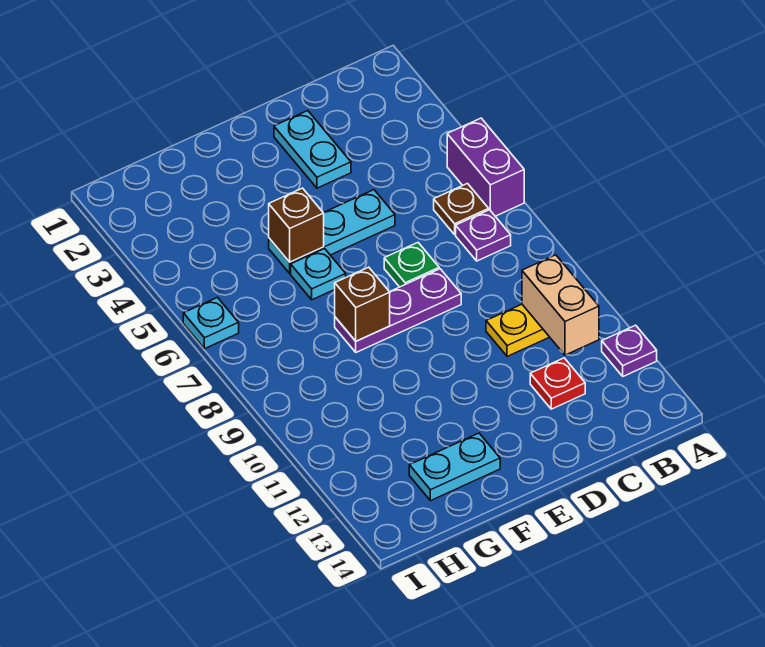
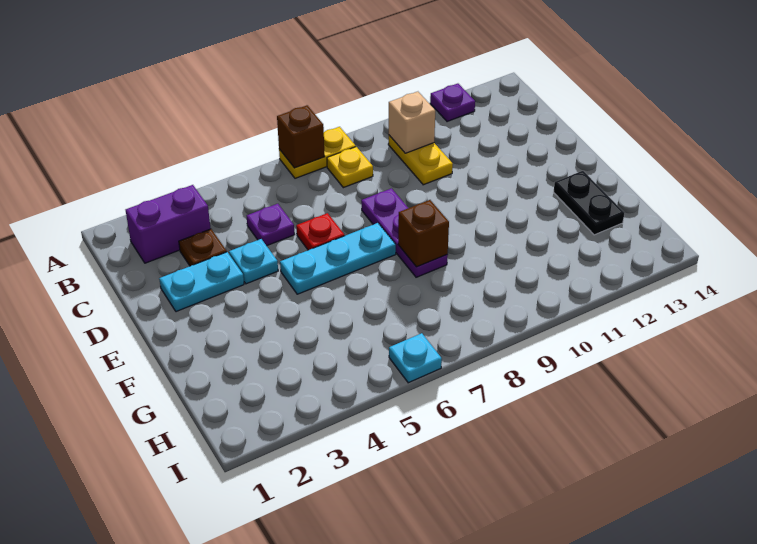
purple 1x2 brick [447,118,524,216] -> purple 1x2 brick moved to [126,185,211,263]
none -> yellow 1x2 plate [279,127,356,178]
brown 1x1 plate [434,184,489,235] -> brown 1x1 plate moved to [179,229,227,266]
purple 1x1 plate [456,210,511,261] -> purple 1x1 plate moved to [247,204,295,246]
none -> yellow 1x1 plate [327,147,373,188]
tan 1x2 brick [522,255,599,355] -> tan 1x1 brick [389,92,435,153]
red 1x1 plate [530,358,585,409] -> red 1x1 plate moved to [296,213,345,250]
cyan 1x3 plate [269,190,395,273] -> cyan 1x3 plate turned to [280,223,396,294]
green 1x1 plate [384,243,439,287] -> none
brown 1x1 brick [269,188,324,262] -> brown 1x1 brick moved to [277,105,325,168]
cyan 1x1 plate [291,249,346,300] -> cyan 1x1 plate moved to [229,239,278,284]
cyan 1x2 plate [409,433,500,501] -> black 1x2 plate [554,171,624,235]

